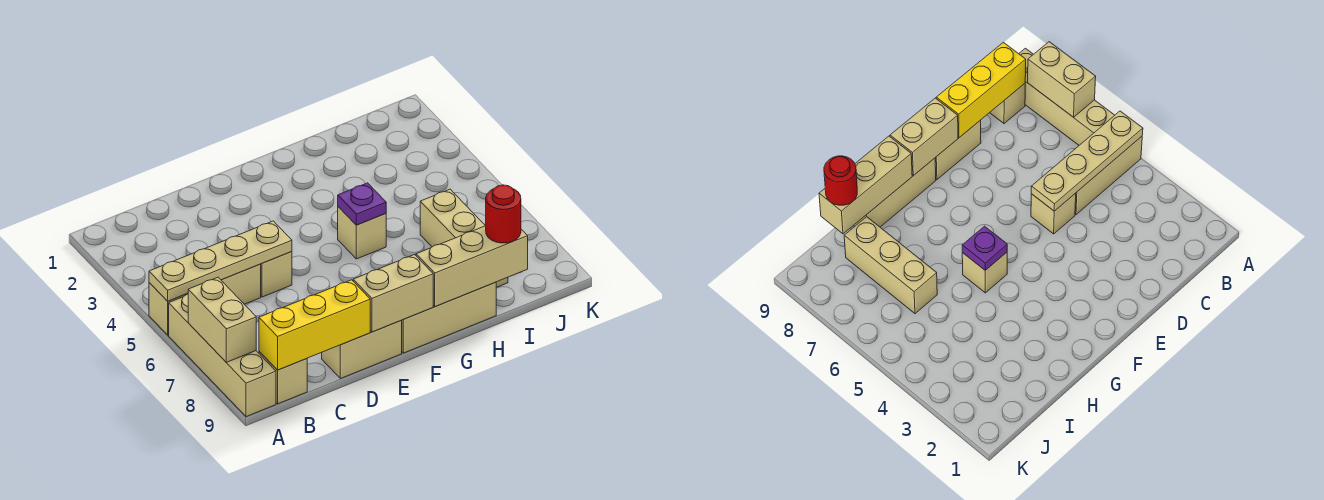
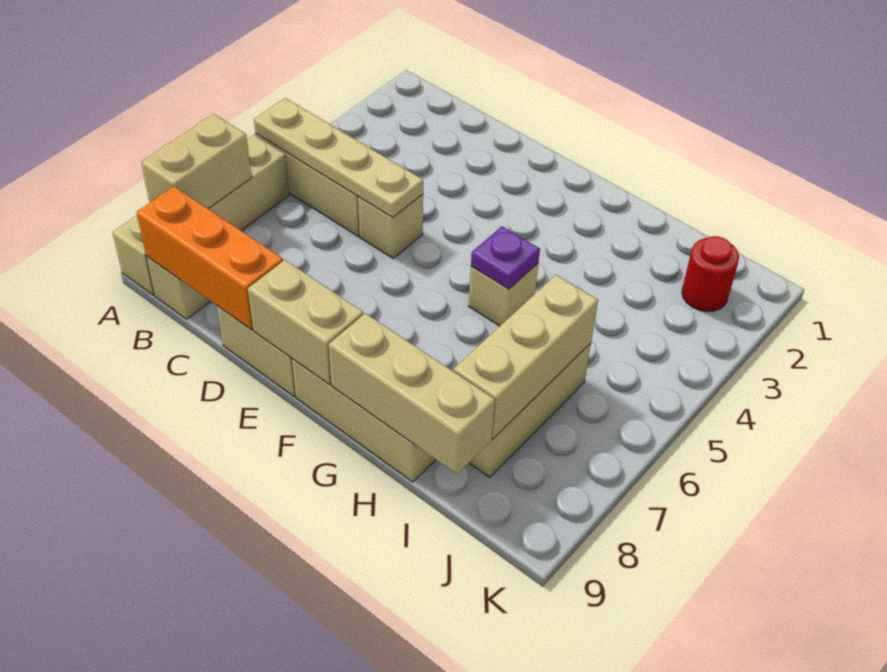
yellow 1x3 brick [259,280,370,370] -> orange 1x3 brick [136,186,283,330]
none -> tan 1x3 brick [453,275,598,439]
red 1x1 round brick [486,185,521,243] -> red 1x1 round brick moved to [682,236,739,312]

